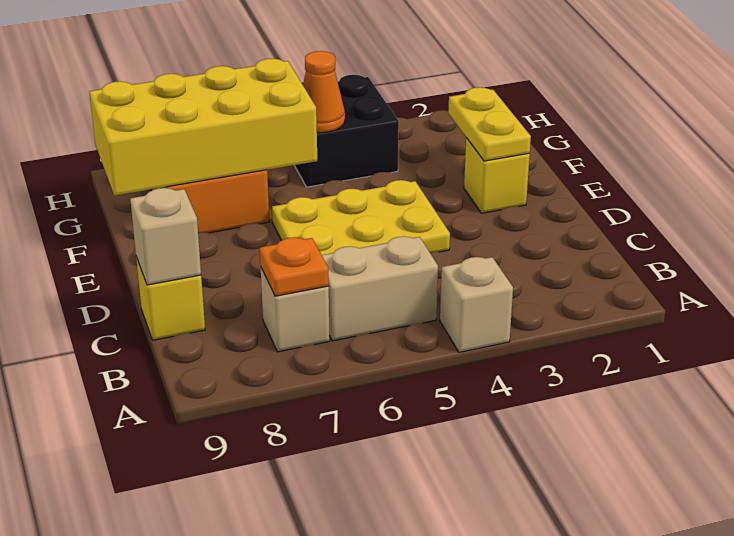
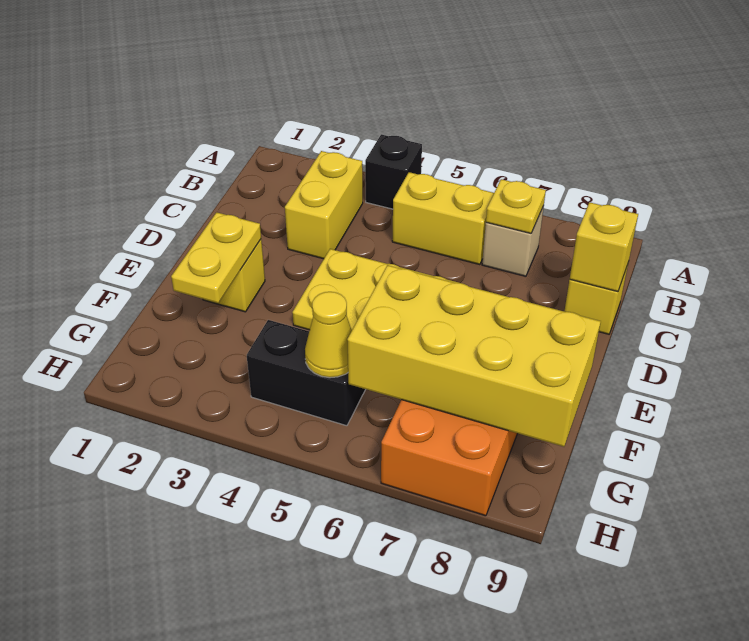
tan 1x1 brick [440,257,513,352] -> black 1x1 brick [365,134,422,209]
none -> yellow 1x2 brick [285,151,363,259]
tan 1x2 brick [322,236,438,341] -> yellow 1x2 brick [392,172,494,265]
orange 1x1 plate [260,237,329,296] -> yellow 1x1 plate [486,179,546,233]
tan 1x1 brick [130,188,201,285] -> yellow 1x1 brick [570,202,638,292]
black 2x2 brick [294,75,399,187] -> black 1x2 brick [247,320,366,426]
orange 1x1 cone [303,51,345,133] -> yellow 1x1 cone [305,292,352,378]

